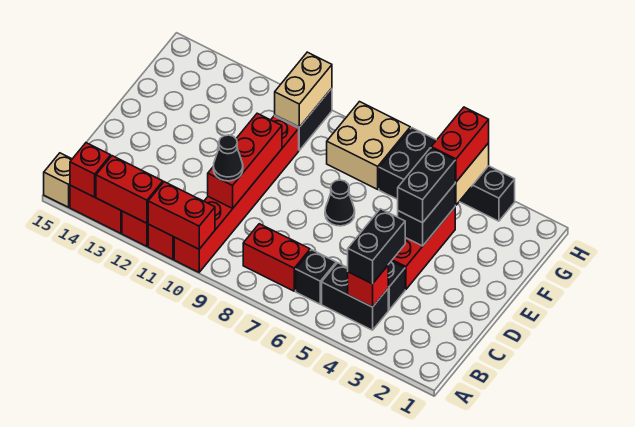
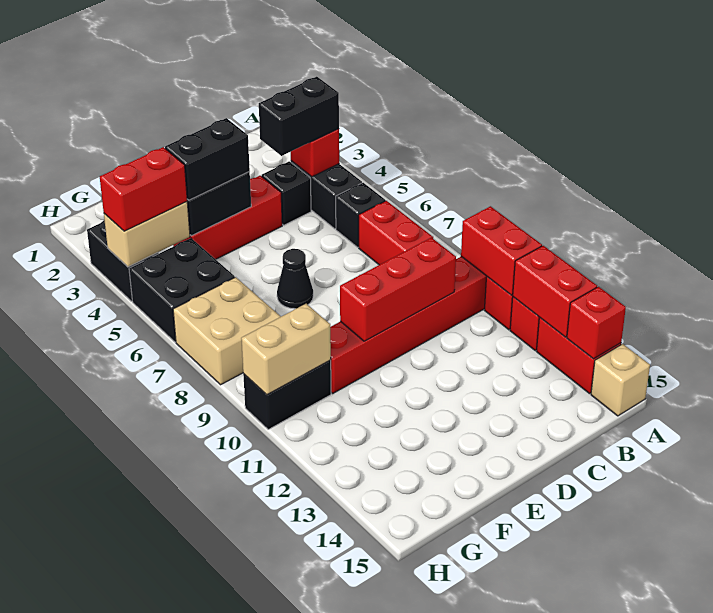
black 1x1 cone [213,135,243,181] -> none

